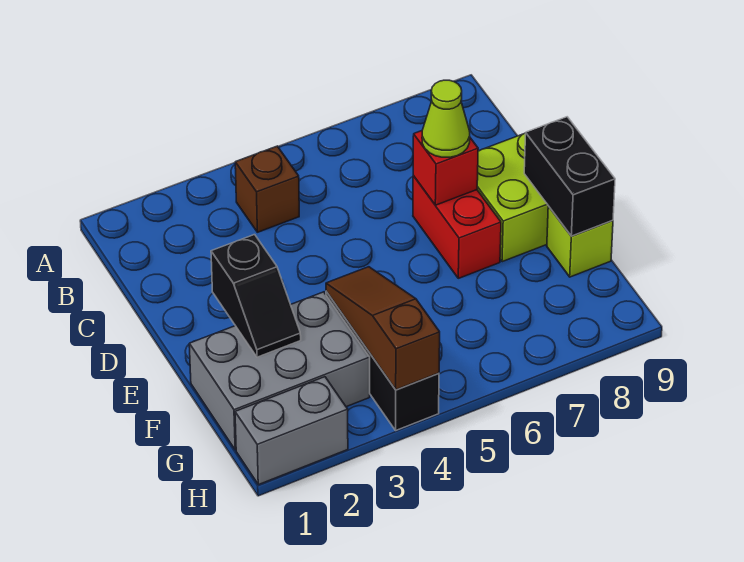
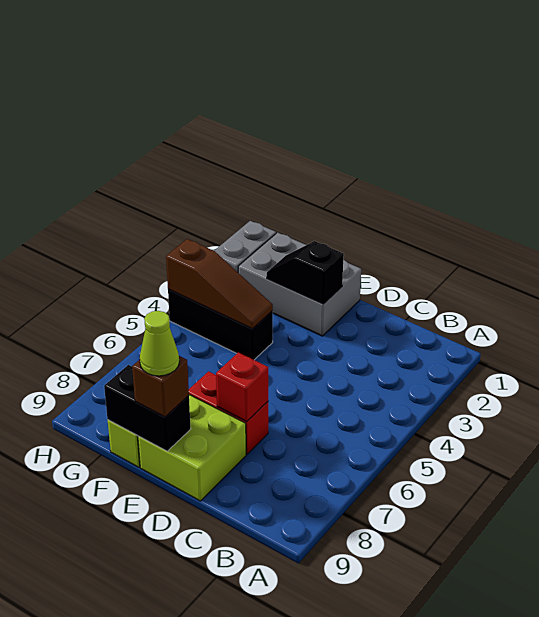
brown 1x1 brick [235,146,299,232] -> brown 1x1 brick moved to [132,356,189,417]
lime 1x1 cone [422,80,470,157] -> lime 1x1 cone moved to [140,311,179,376]
grey 2x3 brick [189,292,370,450] -> grey 2x3 brick turned to [238,233,361,336]

